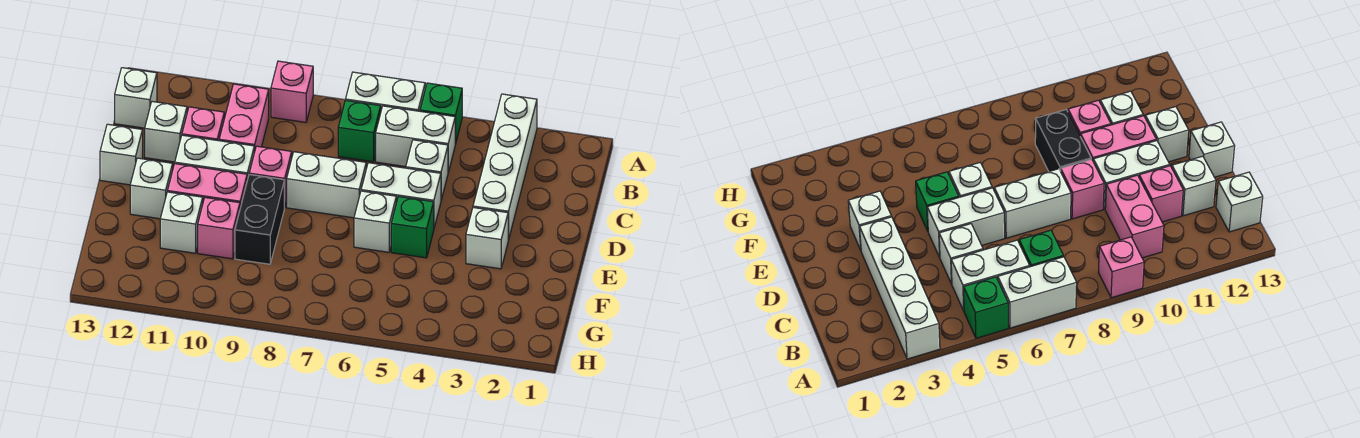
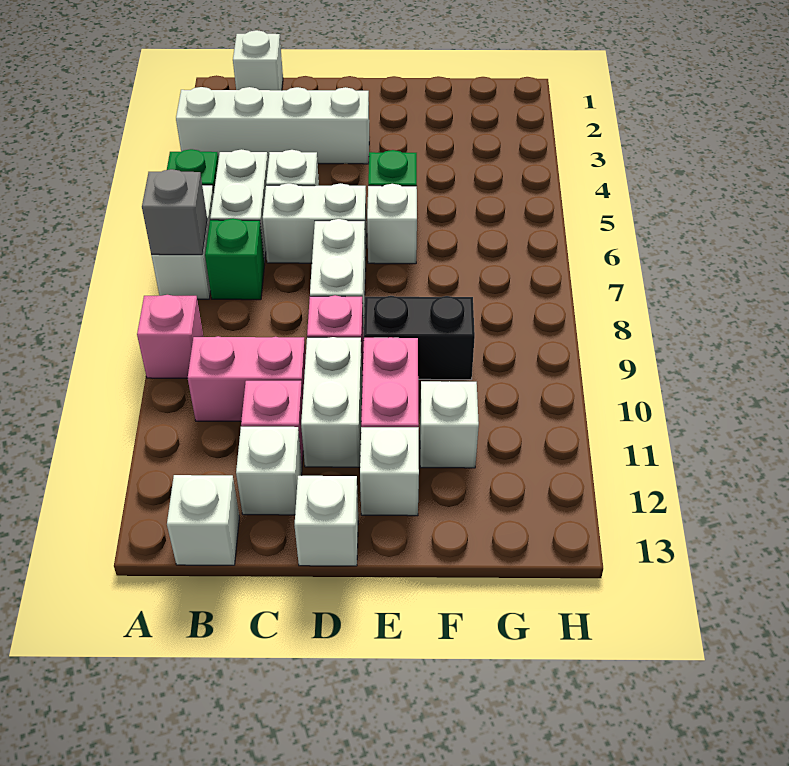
none -> grey 1x1 brick [142,169,207,255]
white 1x2 brick [361,163,441,228] -> white 1x2 brick turned to [263,183,367,263]
white 1x1 brick [466,208,508,269] -> white 1x1 brick moved to [233,30,283,90]
pink 1x1 brick [198,198,240,259] -> none

